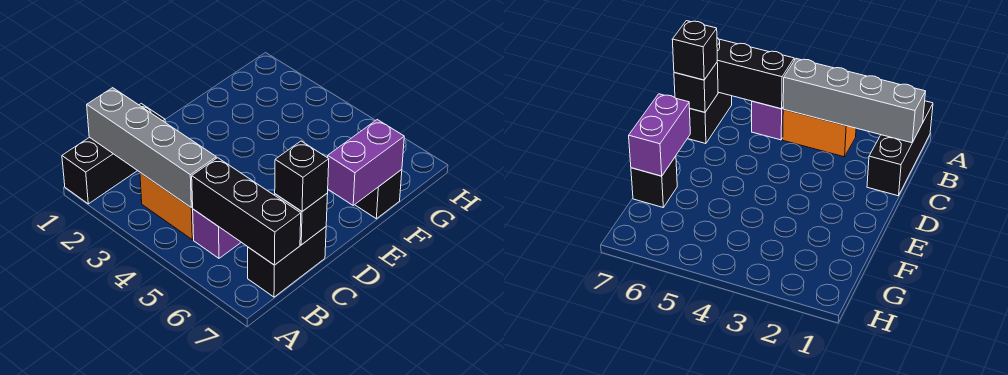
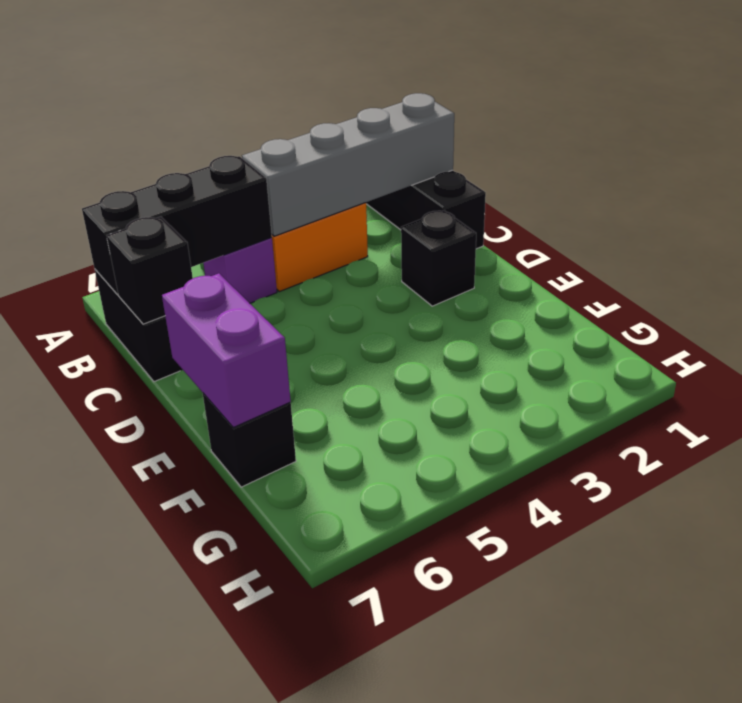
black 1x1 brick [275,141,329,211] -> black 1x1 brick moved to [401,210,476,306]

